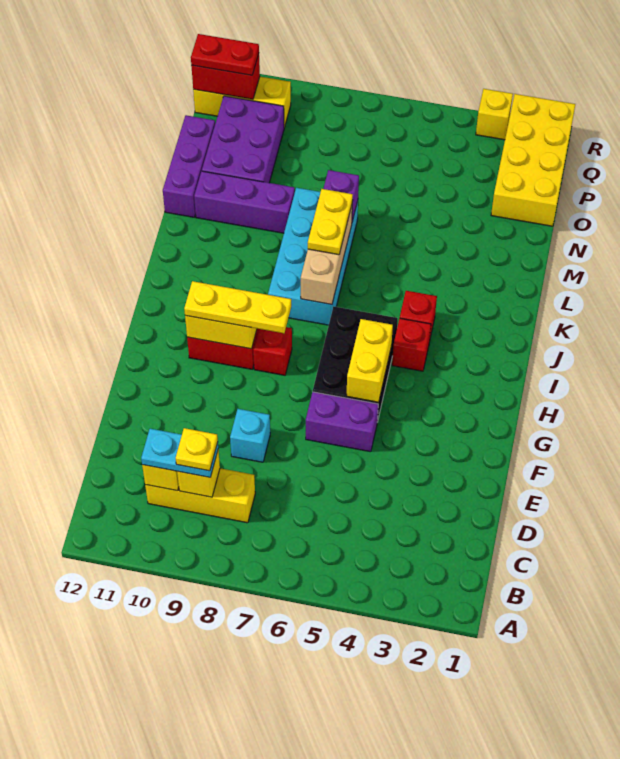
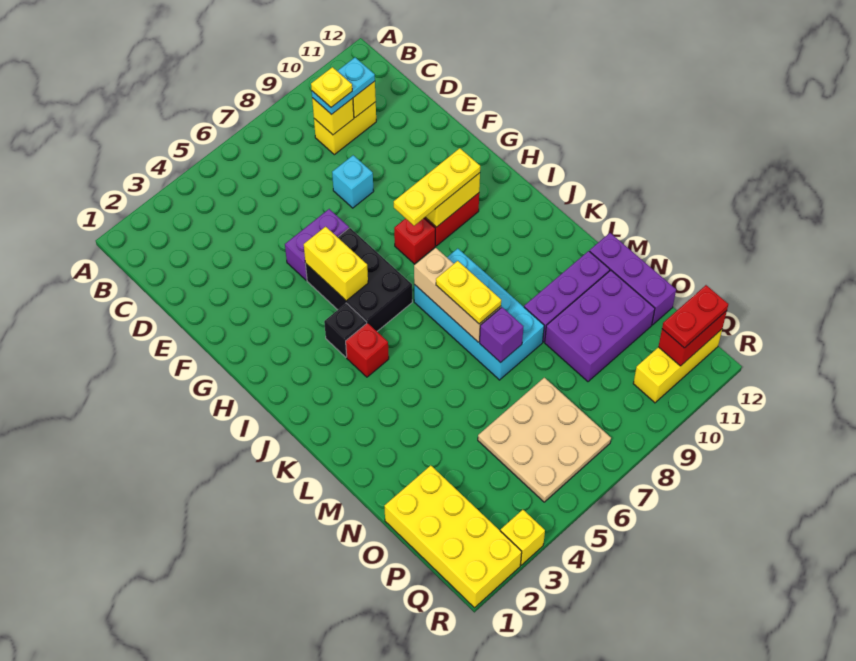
yellow 1x3 brick [145,468,255,523] -> yellow 1x2 brick [314,102,376,155]
red 1x1 brick [392,318,431,371] -> black 1x1 brick [324,303,367,357]
purple 2x3 brick [202,96,284,183] -> purple 2x3 brick turned to [545,270,655,382]
none -> tan 3x3 plate [478,378,611,502]

